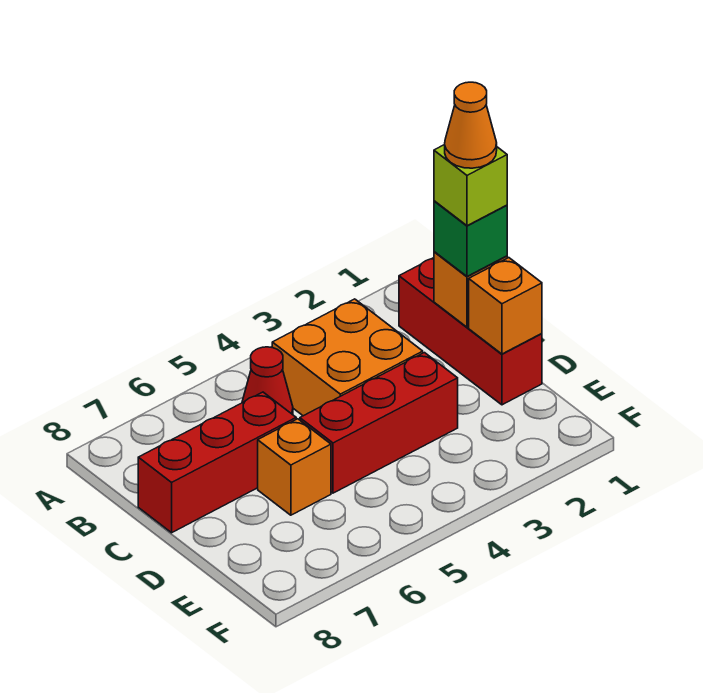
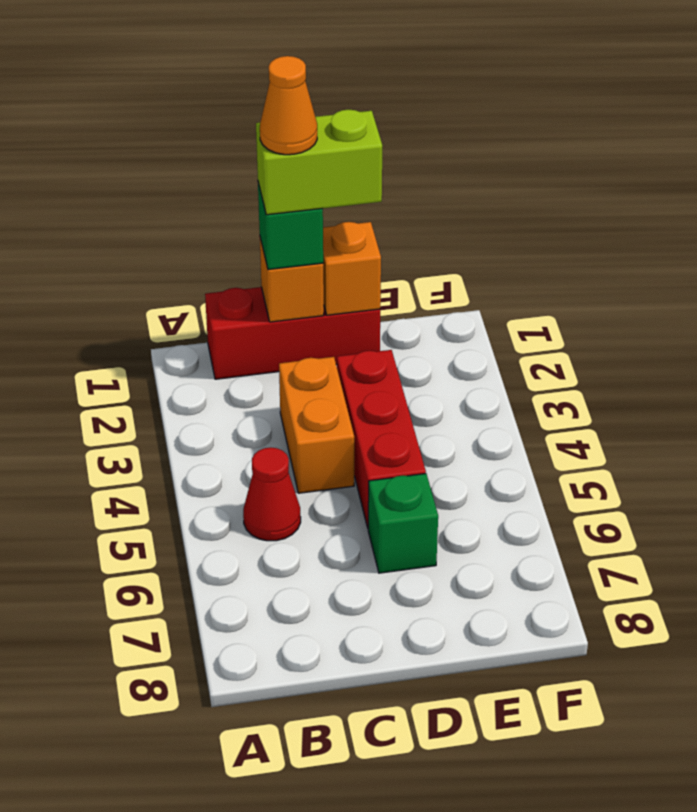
orange 2x2 brick [272,299,423,416] -> orange 1x2 brick [279,357,354,493]
lime 1x1 brick [434,145,507,226] -> lime 1x2 brick [256,109,382,215]
red 1x3 brick [138,392,296,533] -> none
orange 1x1 brick [258,419,331,515] -> green 1x1 brick [368,474,438,573]

